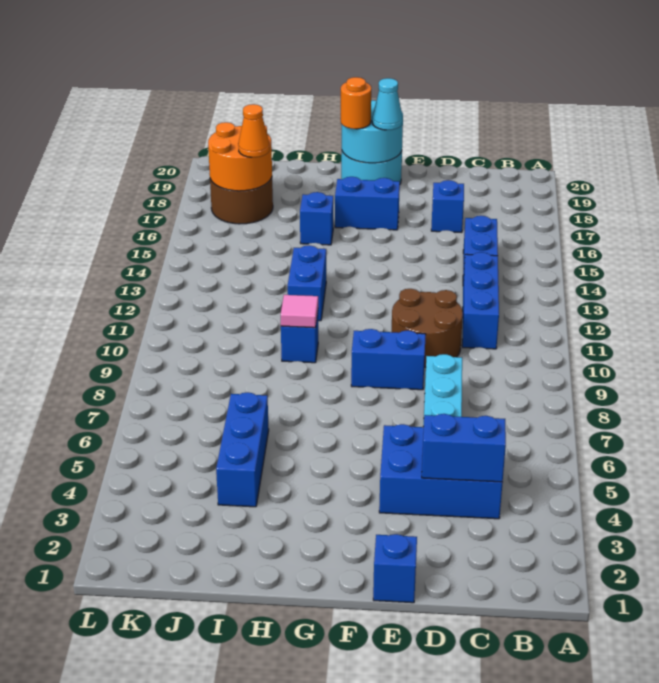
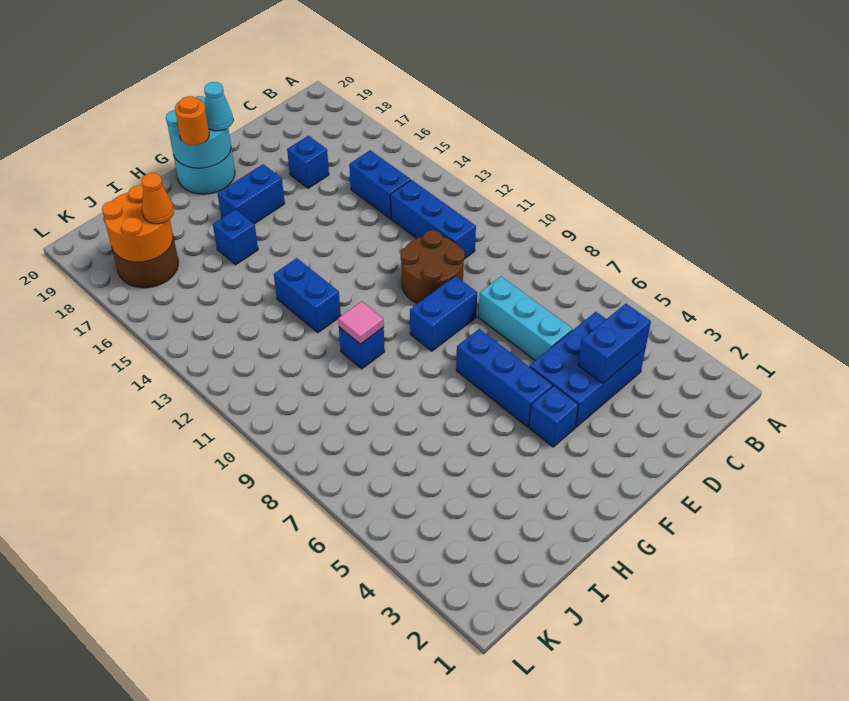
blue 1x1 brick [373,534,417,603] -> blue 1x1 brick moved to [529,386,578,447]
blue 1x3 brick [216,392,269,507] -> blue 1x3 brick moved to [456,329,553,427]

